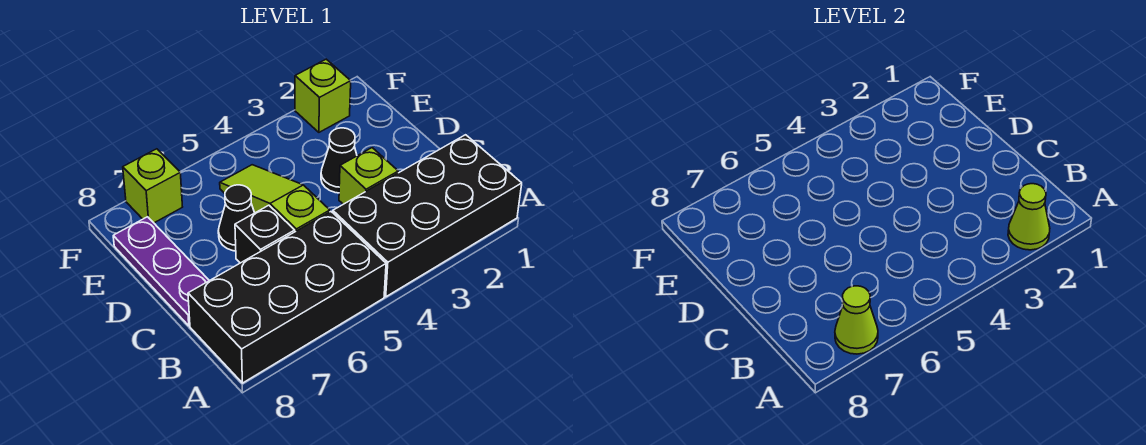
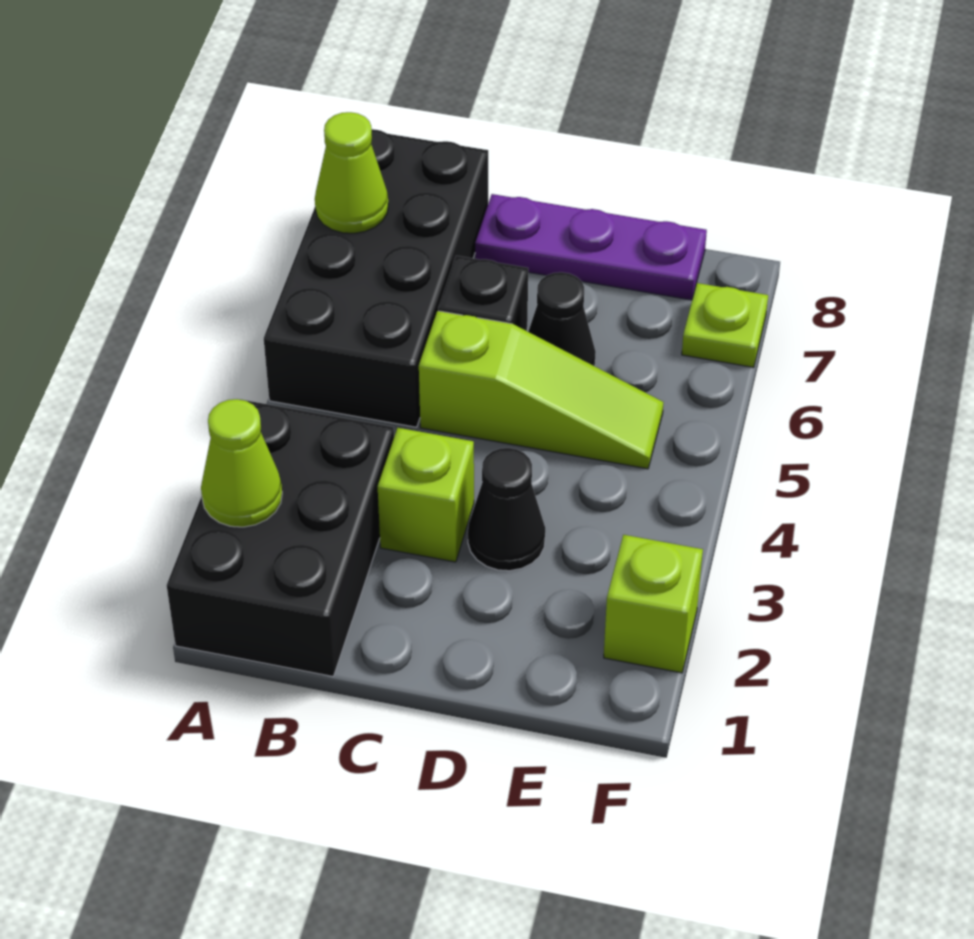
black 2x4 brick [333,135,522,297] -> black 2x3 brick [167,399,394,676]
lime 1x1 brick [123,149,182,223] -> lime 1x1 plate [682,283,768,367]

